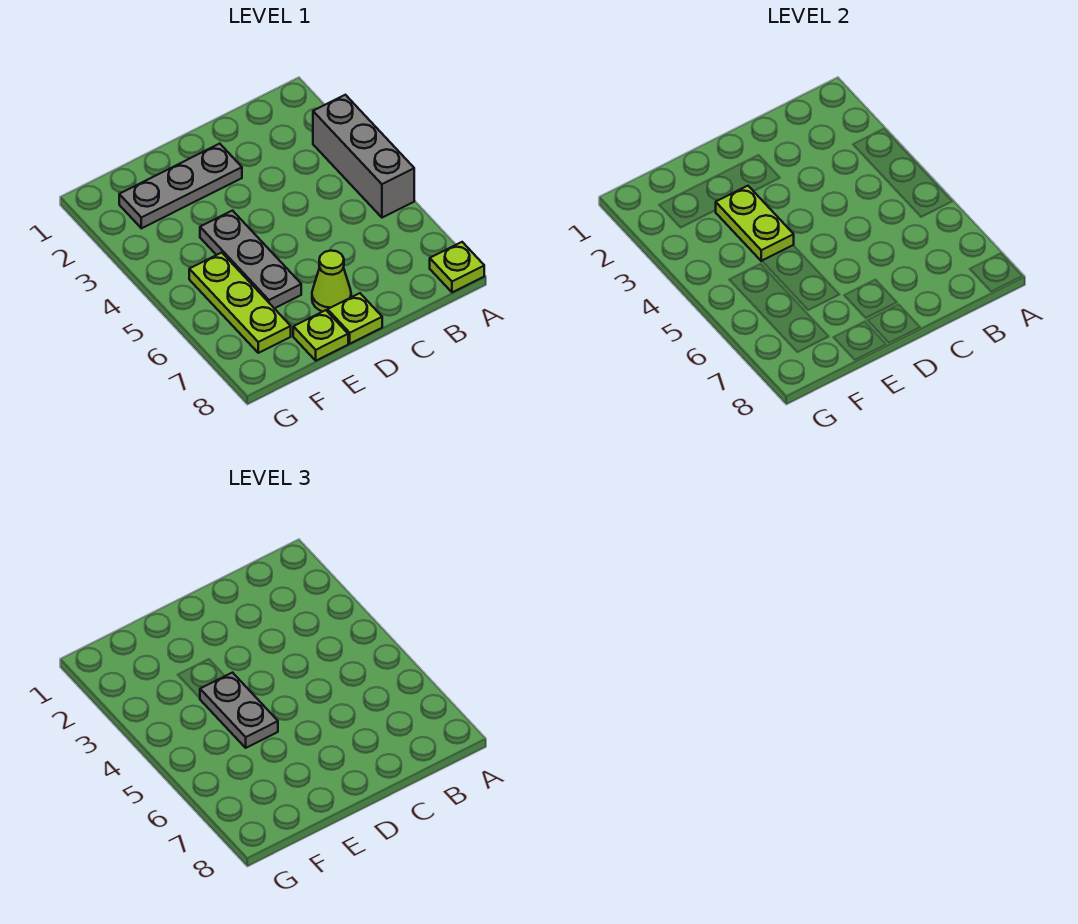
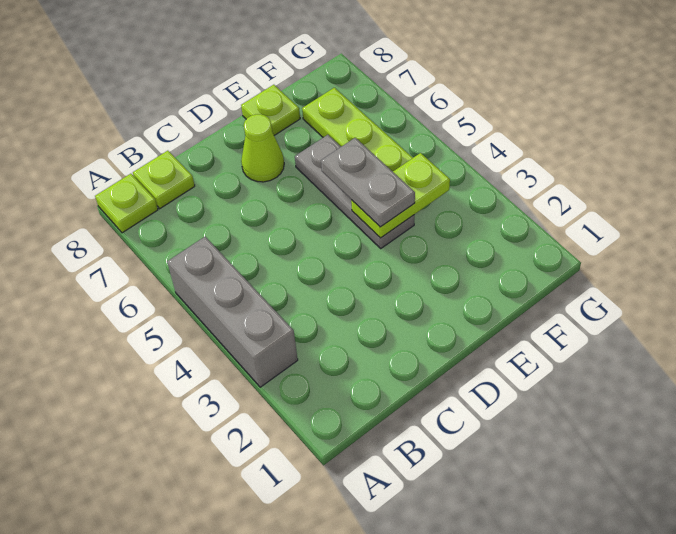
grey 1x3 plate [119,144,242,228] -> none
lime 1x1 plate [328,293,382,344] -> lime 1x1 plate moved to [133,151,195,209]
lime 1x2 plate [716,186,794,261] -> lime 1x2 plate turned to [351,153,450,238]

